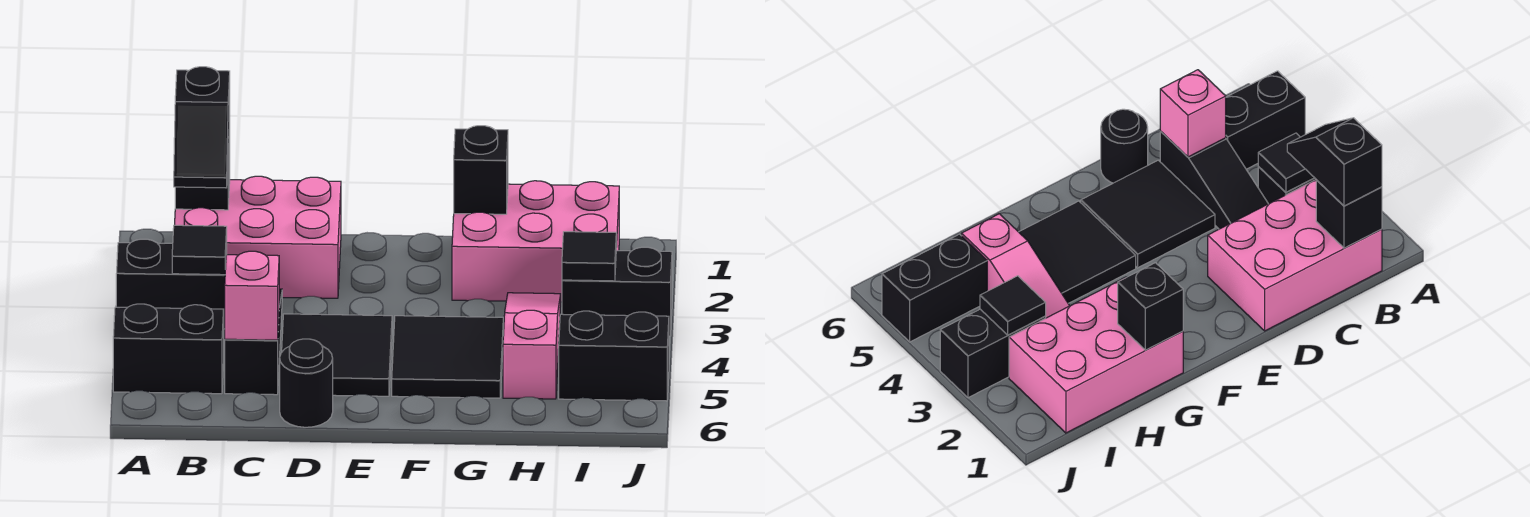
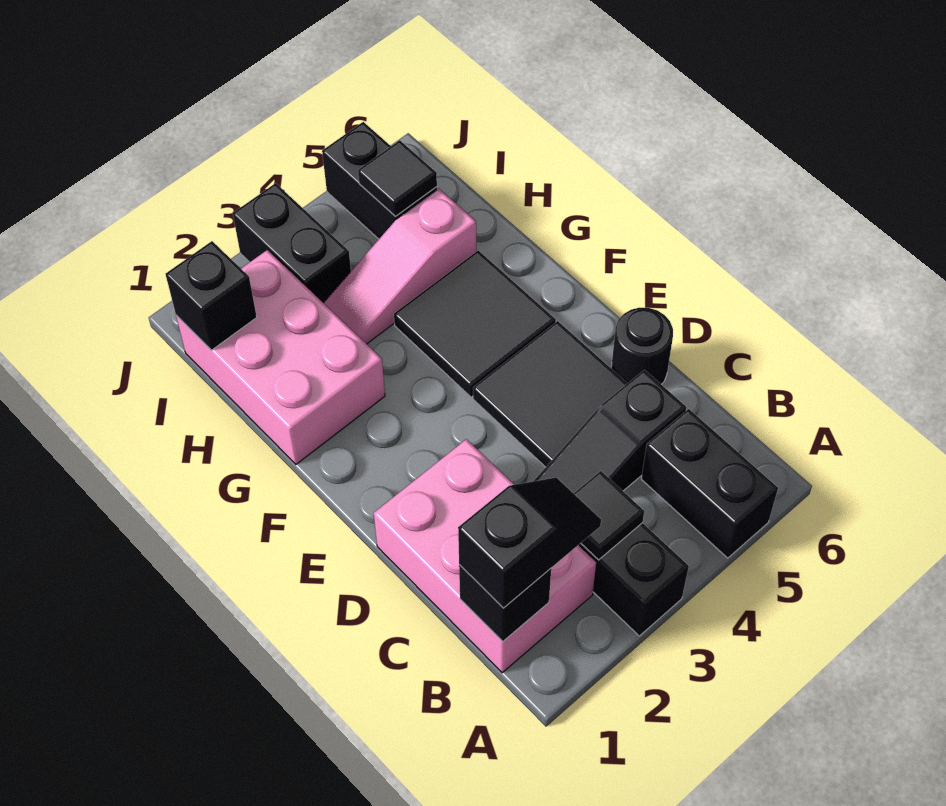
pink 1x1 brick [225,251,279,340] -> none
black 1x1 brick [454,126,508,214] -> black 1x1 brick moved to [166,241,257,350]
black 1x1 tile [562,232,616,281] -> black 1x1 tile moved to [358,140,437,216]

